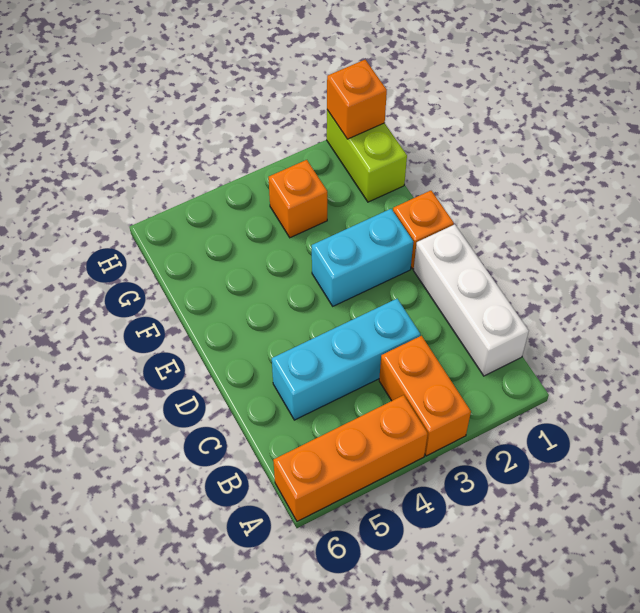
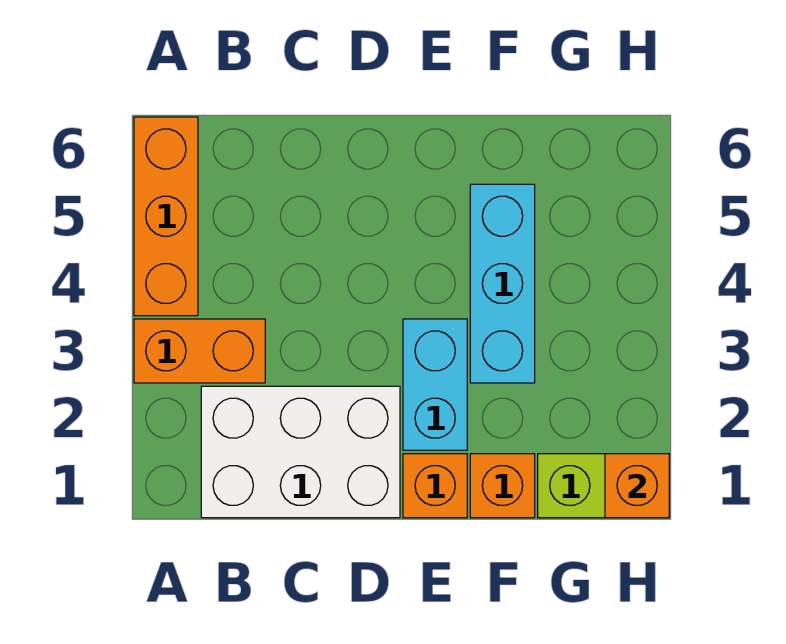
white 1x3 brick [414,224,529,376] -> white 2x3 brick [201,386,400,518]
cyan 1x3 brick [272,299,420,420] -> cyan 1x3 brick moved to [470,184,535,383]
orange 1x1 brick [269,160,327,238] -> orange 1x1 brick moved to [470,454,535,518]

